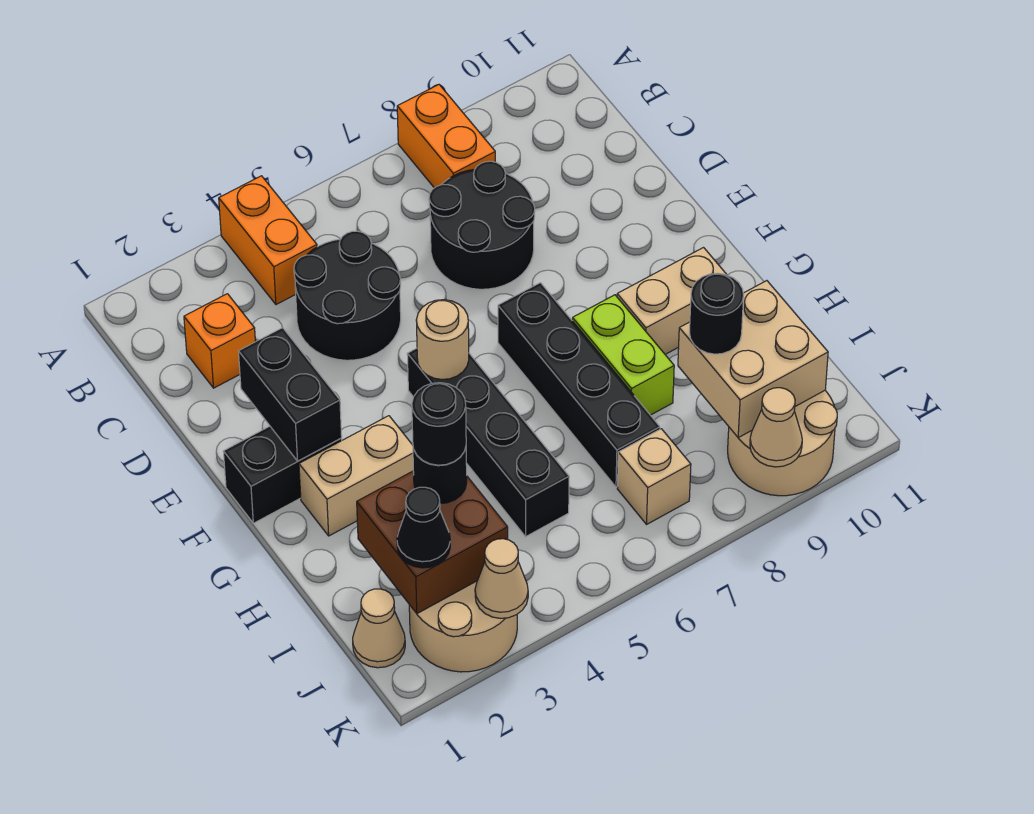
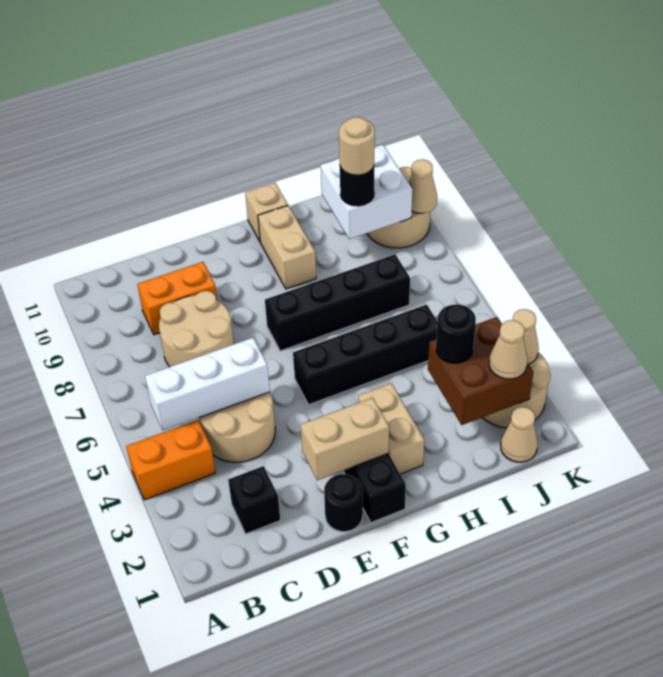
orange 1x2 brick [397,85,495,188] -> orange 1x2 brick moved to [137,262,217,335]
none -> white 1x3 brick [145,338,270,430]
orange 1x1 brick [184,294,255,388] -> black 1x1 brick [228,466,280,534]
black 2x2 round brick [294,231,401,360] -> tan 2x2 round brick [199,392,275,462]
black 2x2 round brick [429,161,535,289] -> tan 2x2 round brick [159,291,234,367]
black 1x2 brick [239,328,342,461] -> tan 1x2 brick [301,398,389,480]
tan 1x1 round brick [416,300,469,380] -> tan 1x1 round brick moved to [339,117,375,175]
lime 1x2 brick [572,295,674,415] -> none
black 1x1 round brick [412,383,466,465] -> black 1x1 round brick moved to [324,474,363,532]
tan 2x2 brick [678,281,828,438] -> white 2x2 brick [321,145,412,239]
black 1x1 cone [397,487,450,568] -> tan 1x1 cone [489,320,527,379]
tan 1x1 brick [617,429,691,524] -> tan 1x1 brick moved to [245,183,288,241]

